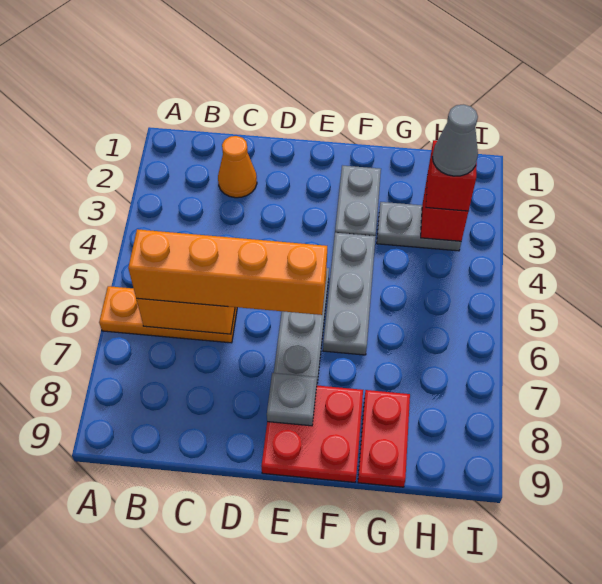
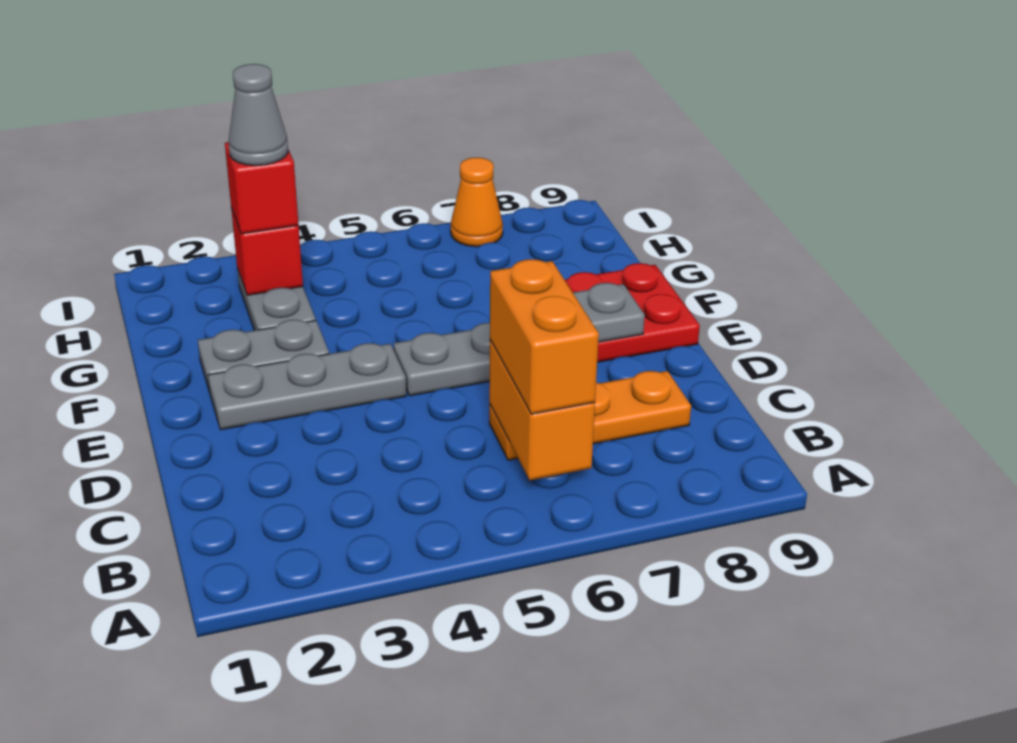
orange 1x3 plate [99,286,237,343] -> orange 1x3 plate turned to [489,371,691,460]
orange 1x4 brick [128,229,327,315] -> orange 1x2 brick [490,259,599,414]
orange 1x1 cone [218,136,257,198] -> orange 1x1 cone moved to [451,157,503,247]
grey 1x3 plate [323,233,376,355] -> grey 1x3 plate moved to [208,343,406,430]
red 1x2 plate [358,390,410,487] -> none

